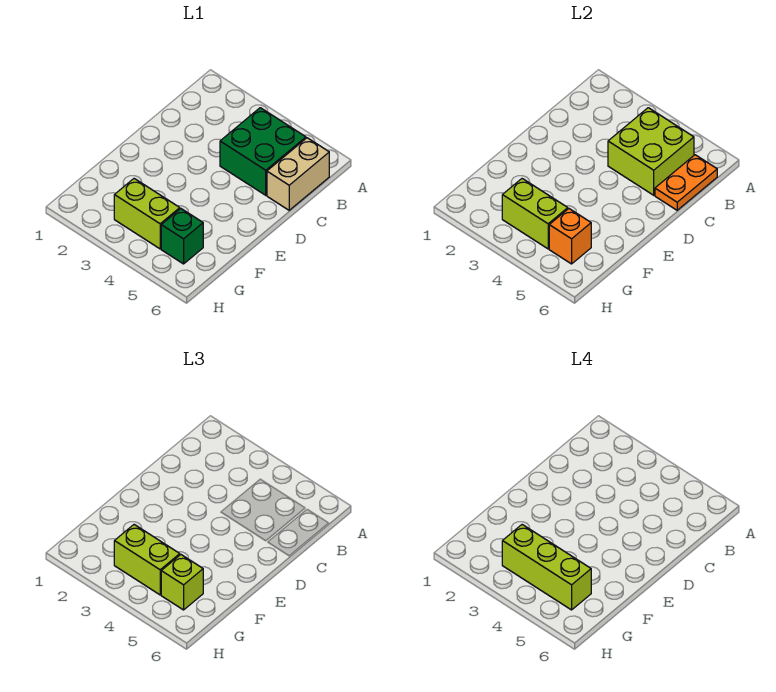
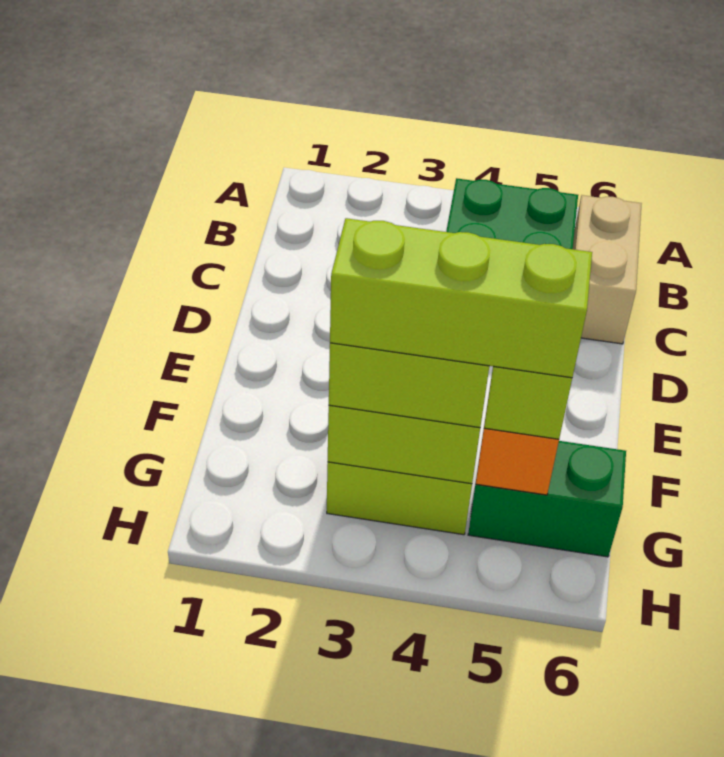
lime 2x2 brick [608,108,694,195] -> none
orange 1x2 plate [655,155,717,210] -> none
green 1x1 brick [161,209,203,264] -> green 1x2 brick [468,441,626,557]

